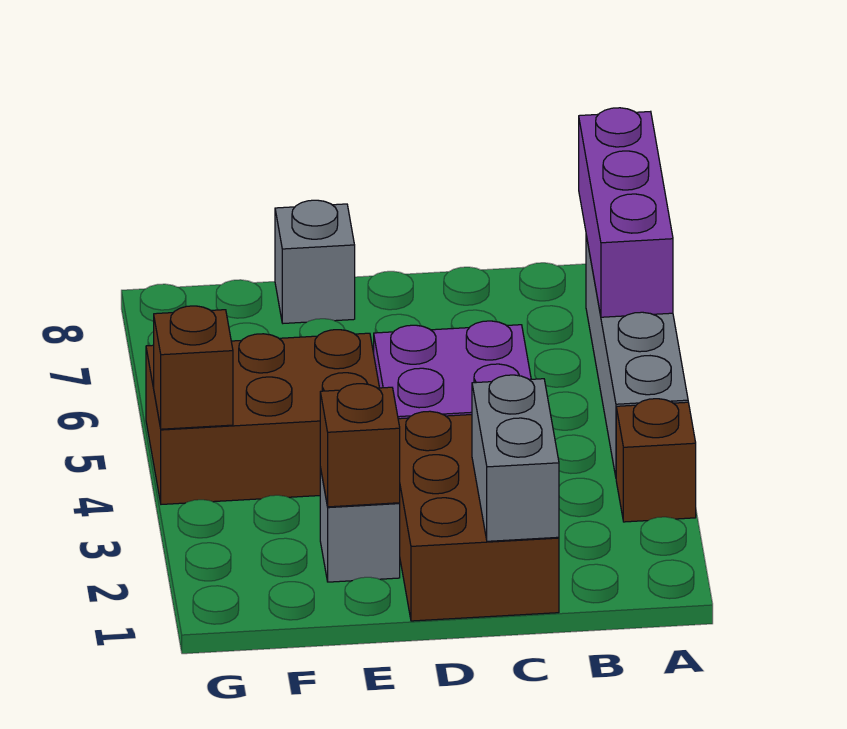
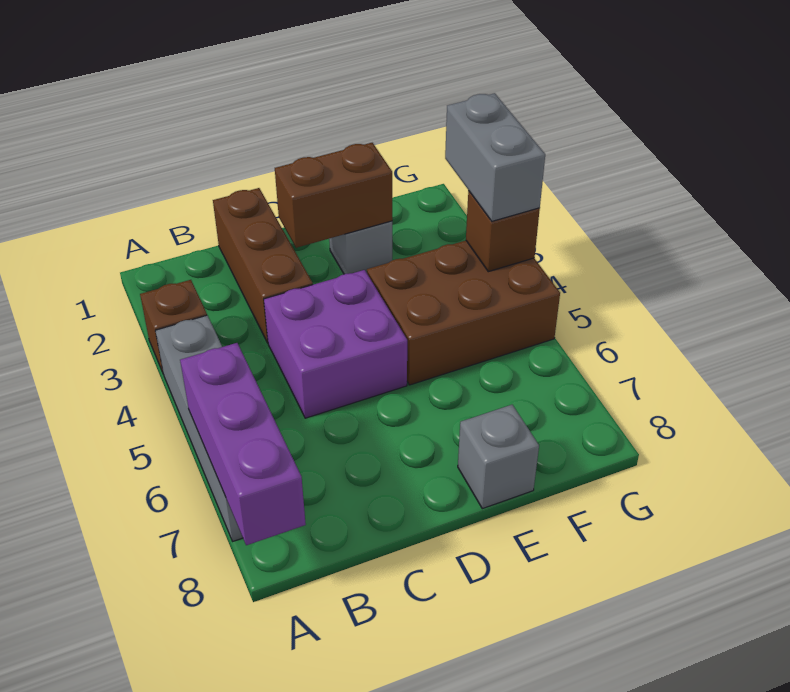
brown 2x3 brick [398,411,559,621] -> brown 1x3 brick [213,188,313,343]
grey 1x2 brick [472,375,559,541] -> grey 1x2 brick moved to [445,93,545,221]
brown 1x1 brick [320,384,400,507] -> brown 1x2 brick [275,143,392,248]

